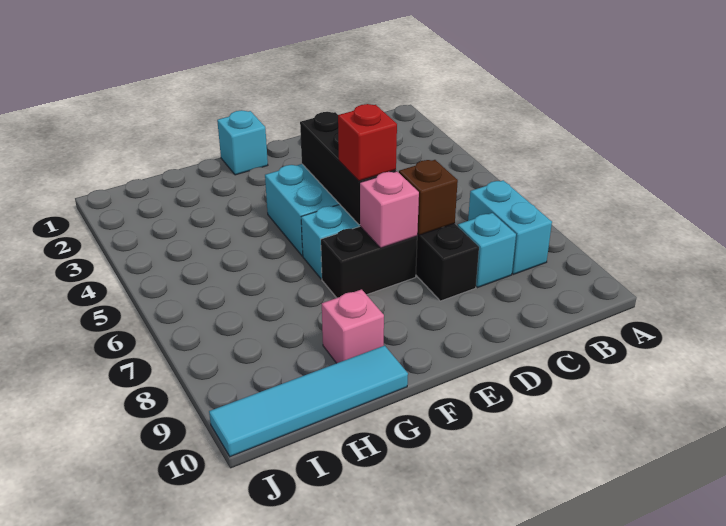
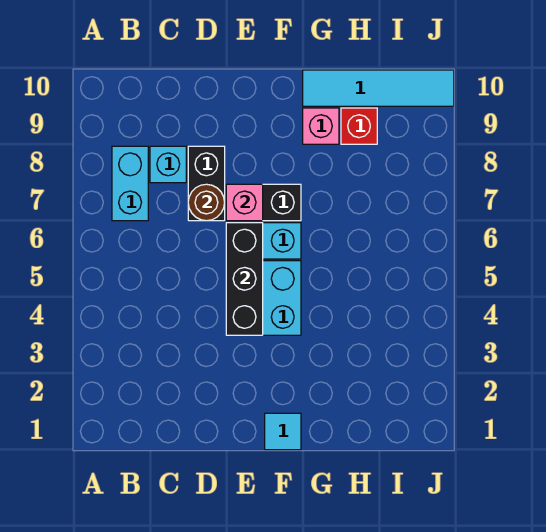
brown 1x1 brick [399,160,458,235] -> brown 1x1 round brick [188,184,225,221]
red 1x1 brick [338,104,397,181] -> red 1x1 brick moved to [341,108,377,144]
cyan 1x1 brick [217,110,268,175] -> cyan 1x1 tile [265,413,301,450]

